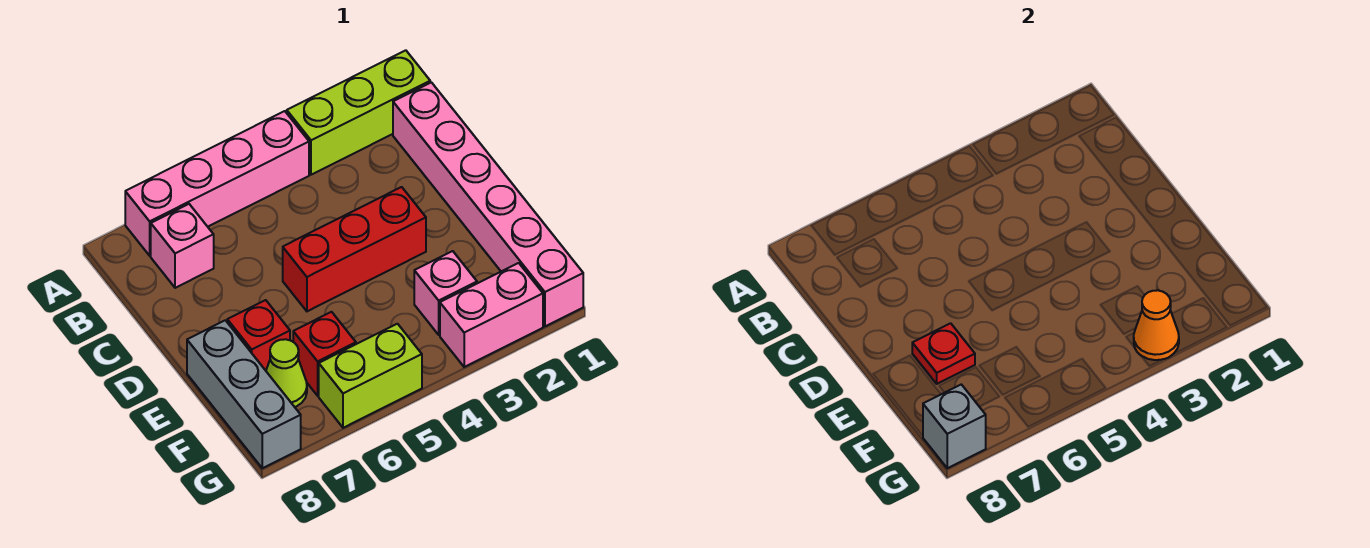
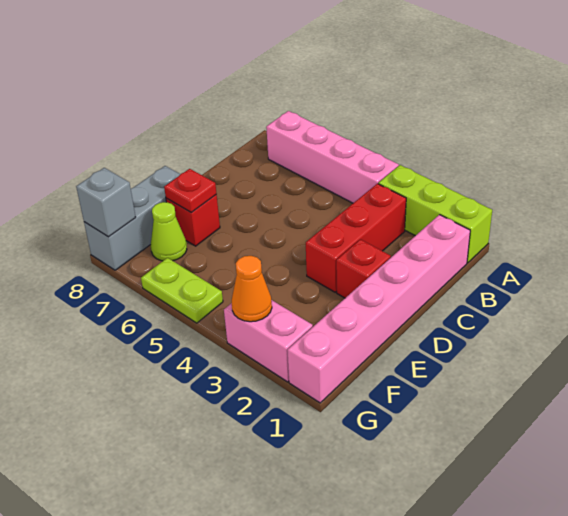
pink 1x1 brick [151,204,214,288] -> none
red 1x3 brick [283,187,426,311] -> red 1x3 brick turned to [306,184,406,292]
pink 1x1 brick [414,251,477,335] -> none
red 1x1 brick [293,312,356,396] -> red 1x1 brick moved to [336,239,391,298]
lime 1x2 brick [319,324,422,428] -> lime 1x2 plate [141,258,223,323]

